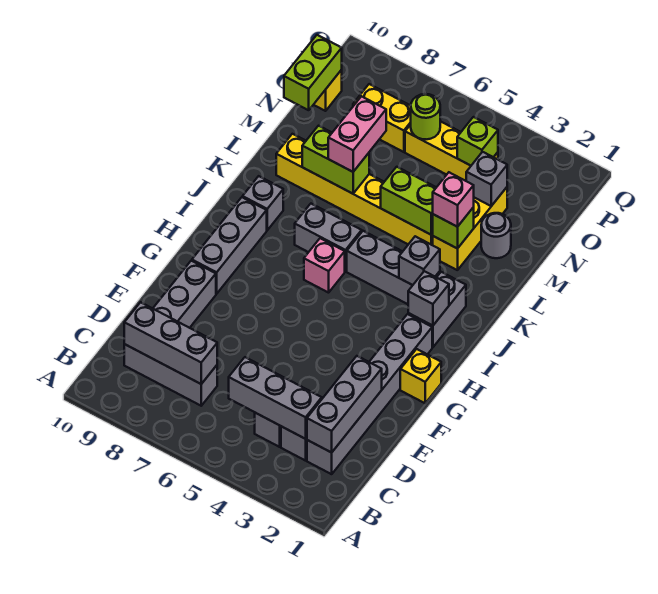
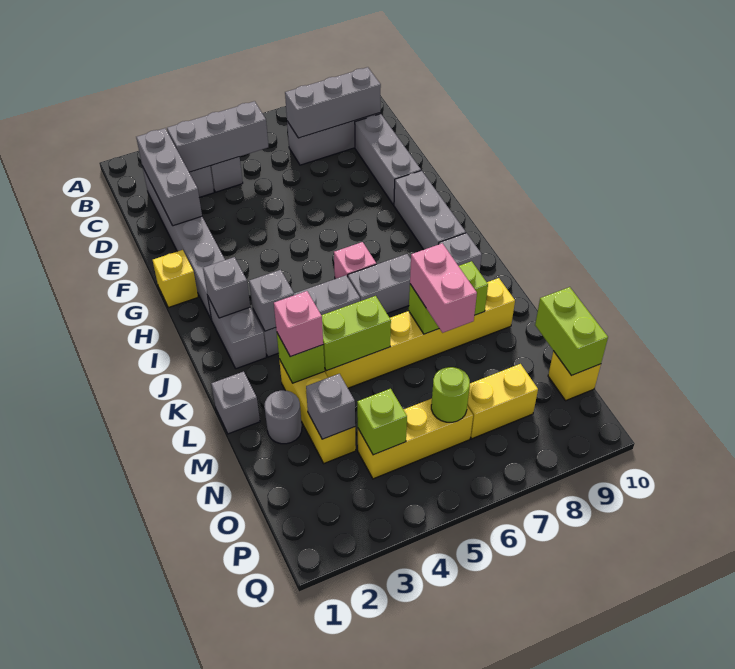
none -> grey 1x1 brick [211,372,260,434]

